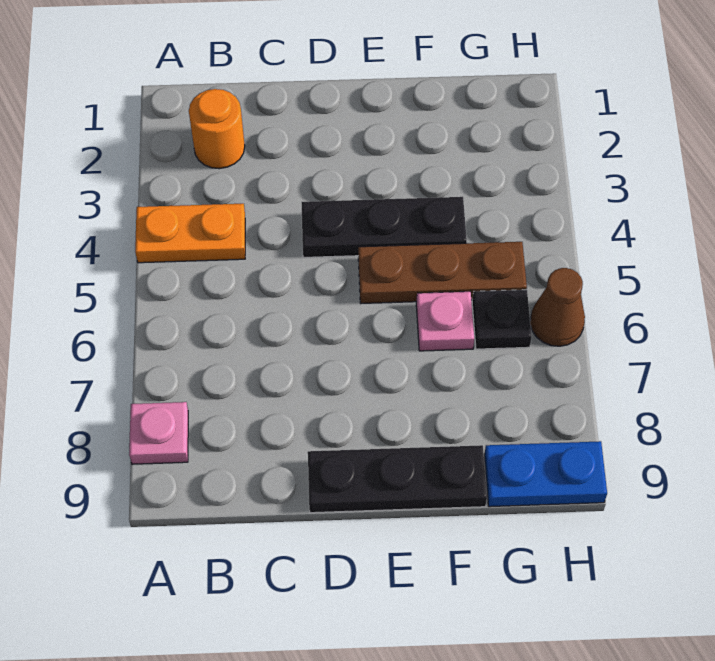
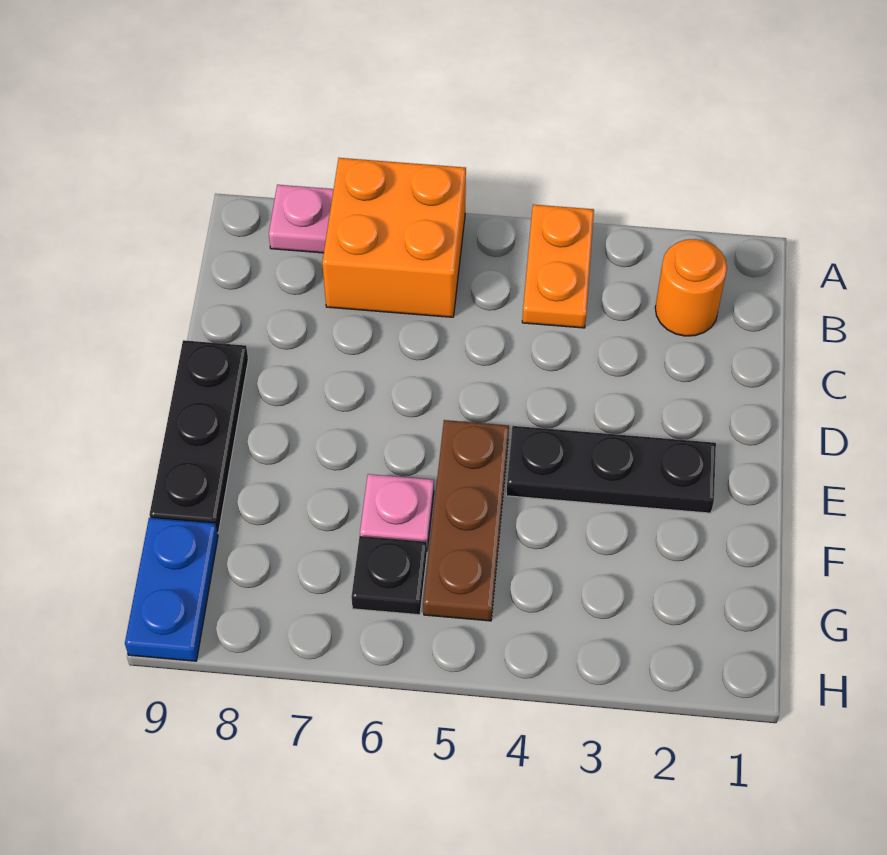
none -> orange 2x2 brick [322,158,466,317]
black 1x3 plate [301,197,467,257] -> black 1x3 plate turned to [506,426,716,513]
brown 1x1 cone [530,268,585,346] -> none

